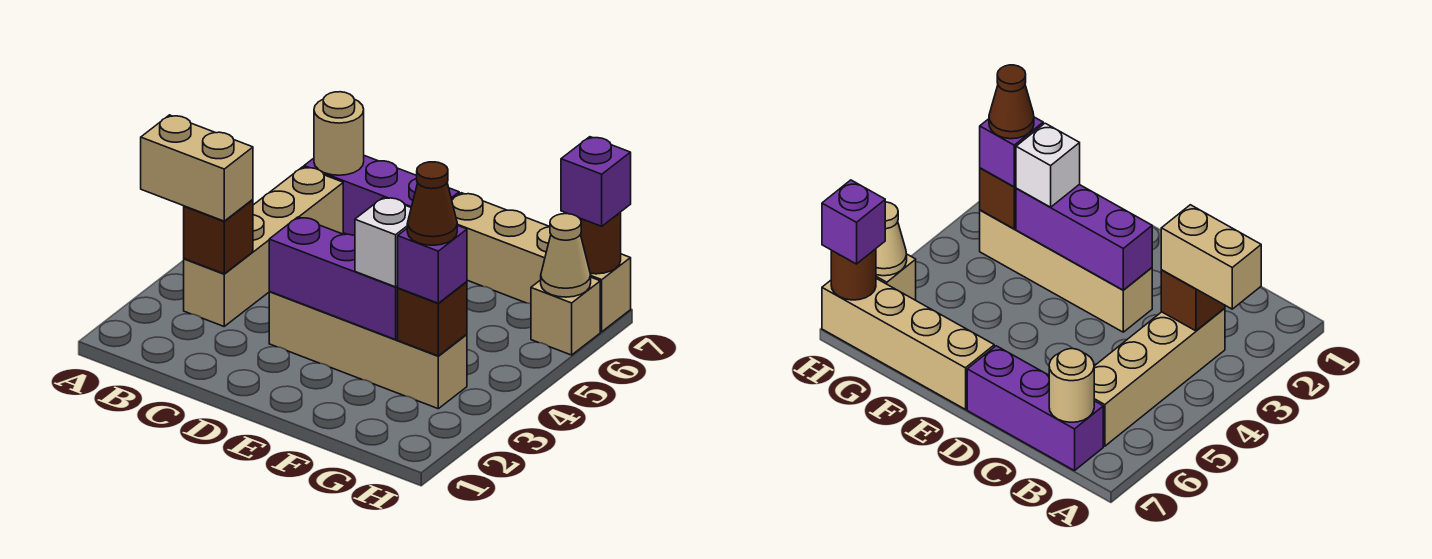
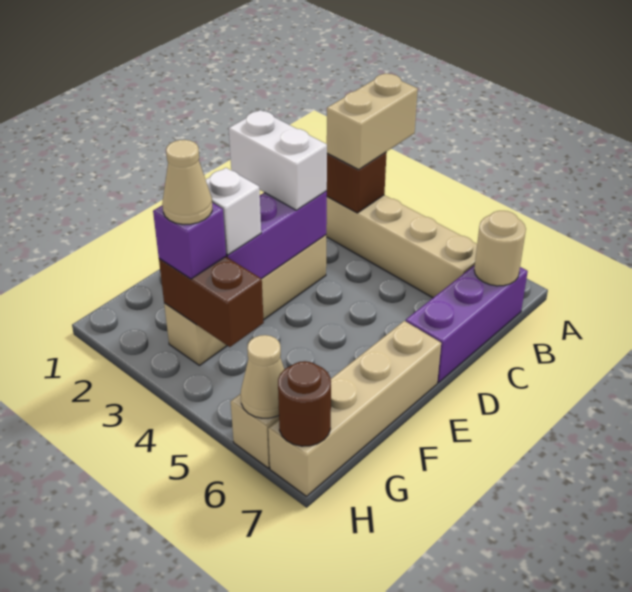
none -> white 1x2 brick [229,110,327,210]
brown 1x1 brick [398,282,467,356] -> brown 1x2 brick [159,257,264,347]
brown 1x1 cone [407,162,457,245] -> tan 1x1 cone [162,140,212,224]
purple 1x1 brick [561,137,631,226] -> none

